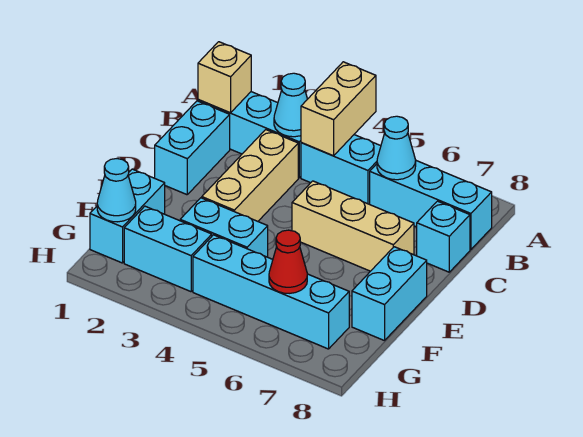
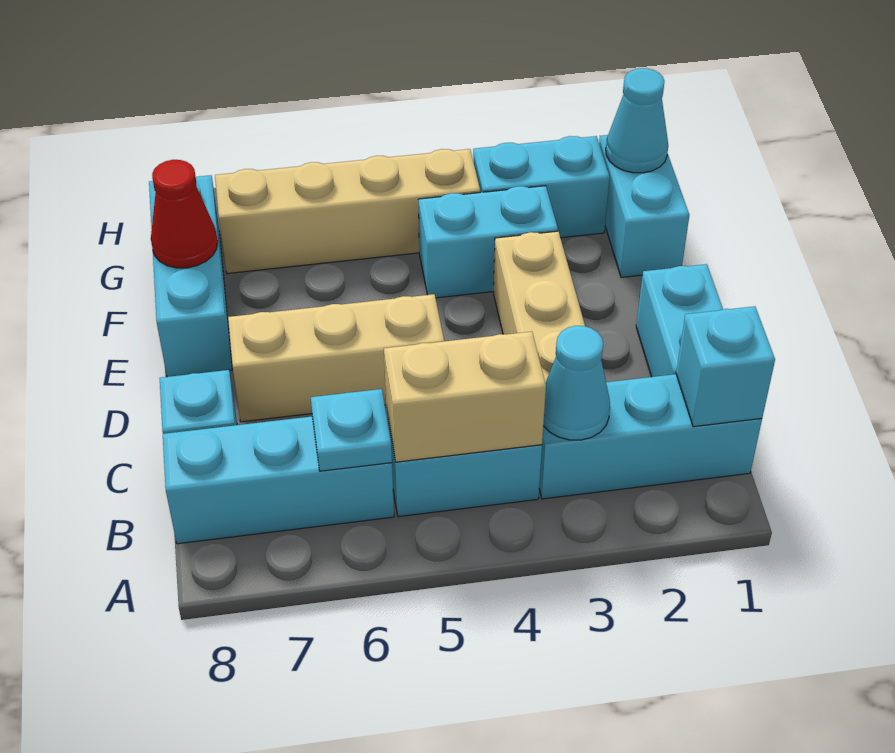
tan 1x2 brick [301,62,376,156] -> tan 1x2 brick turned to [384,332,546,462]
tan 1x1 brick [198,42,251,113] -> cyan 1x1 brick [676,306,775,427]
cyan 1x1 cone [377,116,416,180] -> cyan 1x1 plate [311,389,392,471]
cyan 1x2 brick [352,247,427,341] -> cyan 1x3 brick [149,175,232,377]
cyan 1x4 brick [193,235,349,349] -> tan 1x4 brick [215,149,480,273]
red 1x1 cone [269,230,307,293] -> red 1x1 cone moved to [151,160,218,268]

